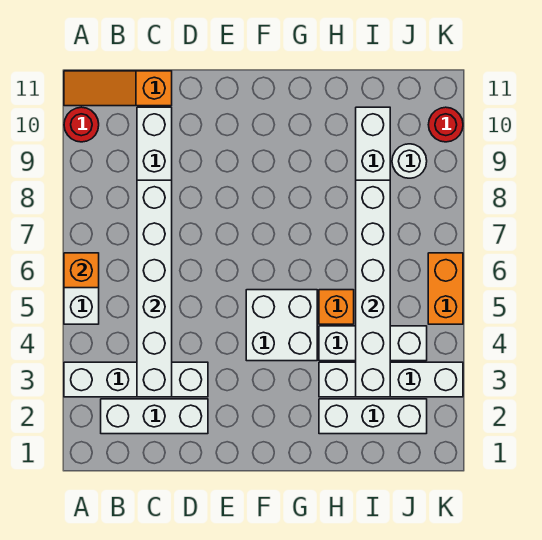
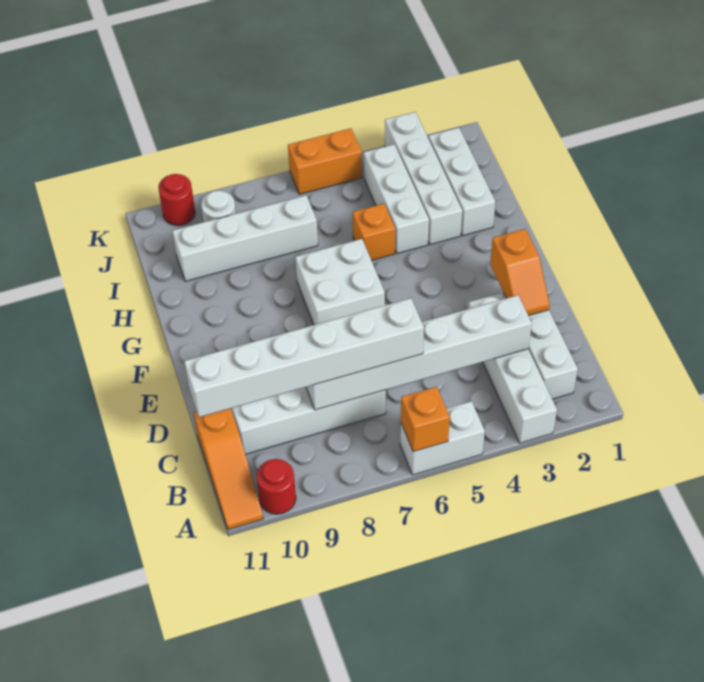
none -> orange 1x2 slope [490,229,550,316]
white 2x2 brick [246,290,317,361] -> white 2x2 brick moved to [295,239,385,325]
white 1x6 brick [356,180,390,397] -> white 1x6 brick moved to [184,298,424,417]

